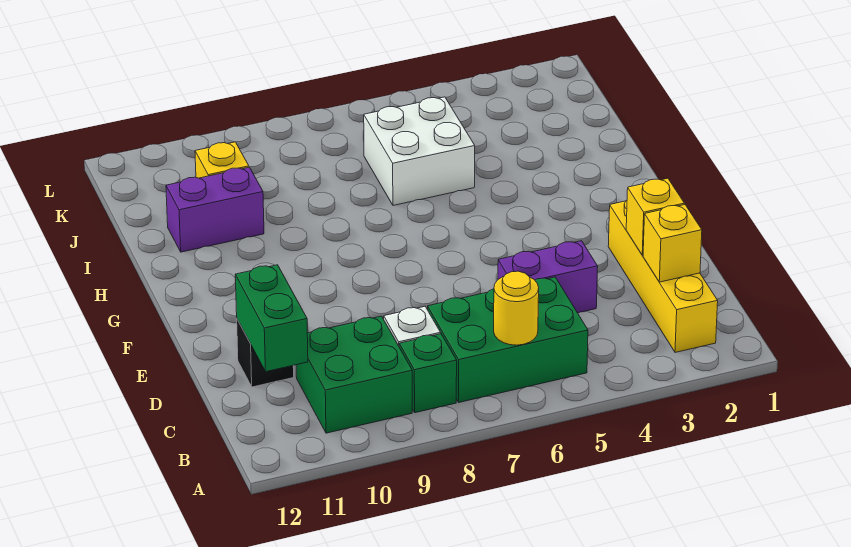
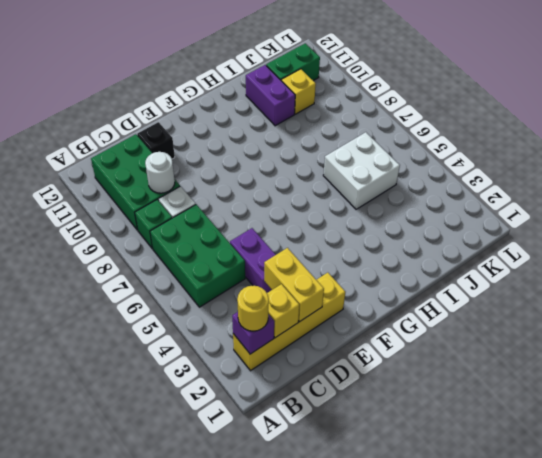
none -> purple 1x1 brick [232,312,274,354]
yellow 1x1 round brick [494,271,539,345] -> yellow 1x1 round brick moved to [237,286,269,331]
green 2x2 brick [296,316,412,433] -> green 2x3 brick [91,134,180,230]
none -> white 1x1 round brick [145,152,175,193]
green 1x2 brick [235,265,308,371] -> green 1x2 brick moved to [266,43,320,81]
yellow 1x1 brick [626,178,684,255] -> yellow 1x2 brick [264,248,324,322]

